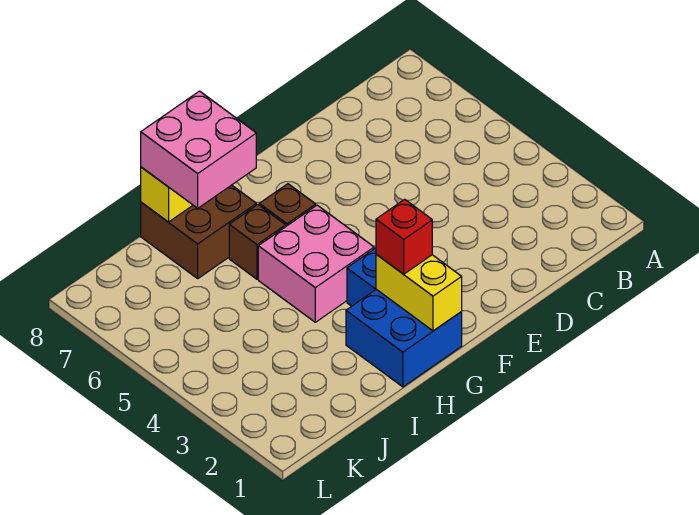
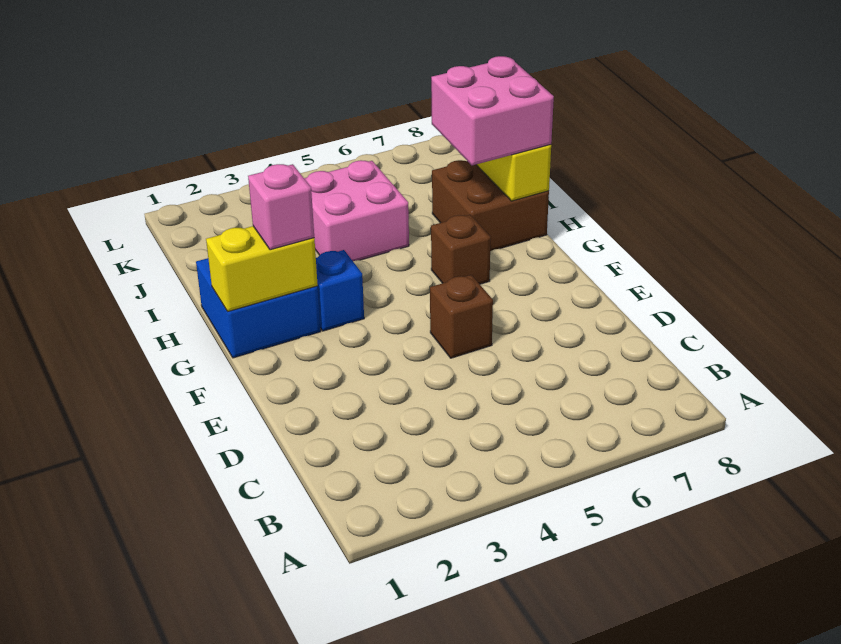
red 1x1 brick [376,199,432,274] -> pink 1x1 brick [248,164,314,250]
pink 2x2 brick [258,205,374,322] -> pink 2x2 brick moved to [304,160,409,261]
brown 1x1 brick [229,205,286,279] -> brown 1x1 brick moved to [430,275,493,358]

